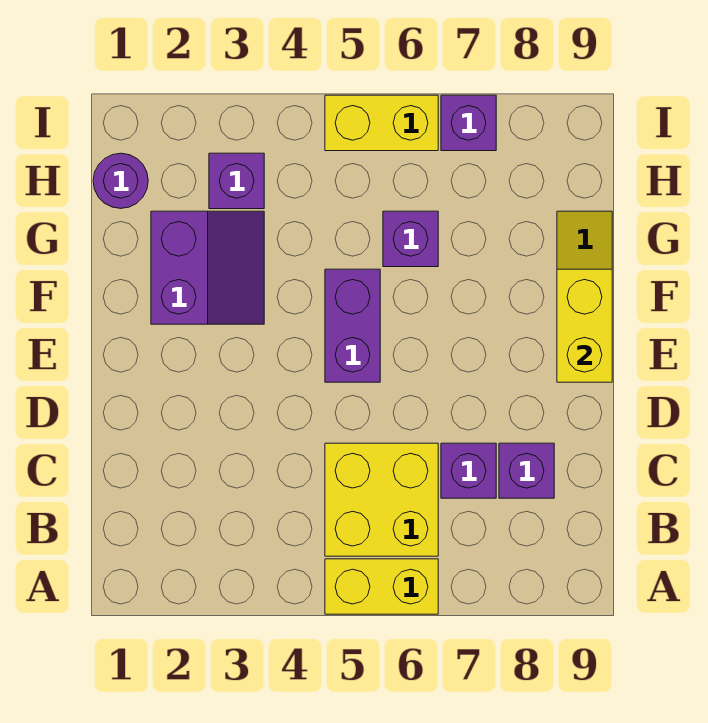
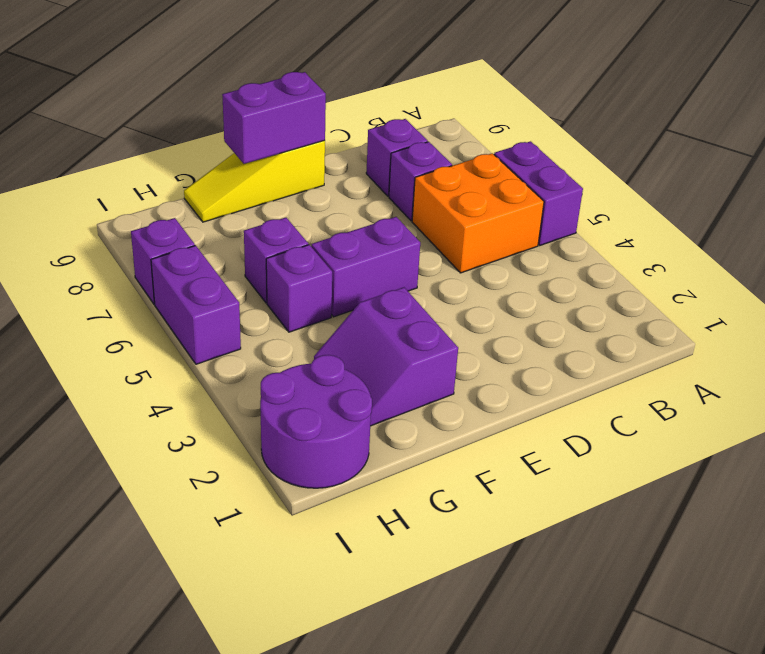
yellow 1x2 brick [325,559,438,614] -> purple 1x2 brick [494,141,583,245]
yellow 2x2 brick [325,443,438,556] -> orange 2x2 brick [412,153,544,273]
yellow 1x2 brick [557,269,612,382] -> purple 1x2 brick [222,72,326,164]
purple 2x2 slope [151,211,264,324] -> purple 2x2 slope turned to [314,287,458,426]
purple 1x1 round brick [93,153,148,208] -> purple 2x2 round brick [260,355,372,488]
purple 1x1 brick [209,153,264,209] -> purple 1x1 brick moved to [266,245,332,332]
yellow 1x2 brick [325,95,438,151] -> purple 1x2 brick [151,245,241,364]

